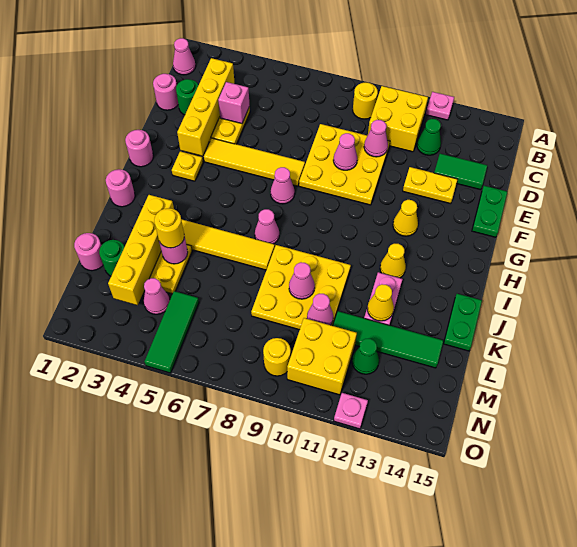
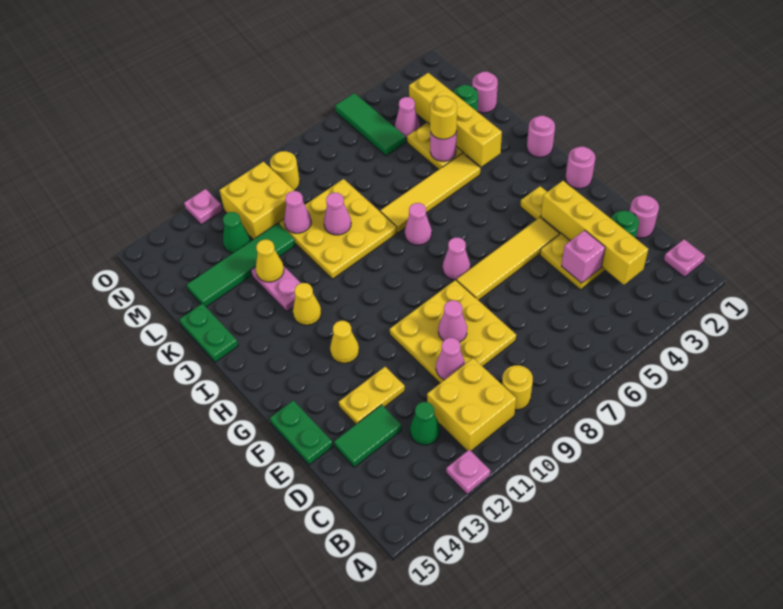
pink 1x1 cone [173,38,196,75] -> pink 1x1 plate [664,239,705,277]

